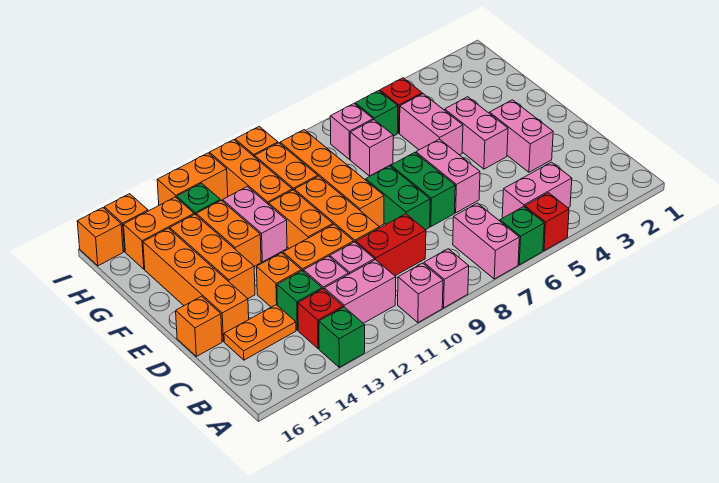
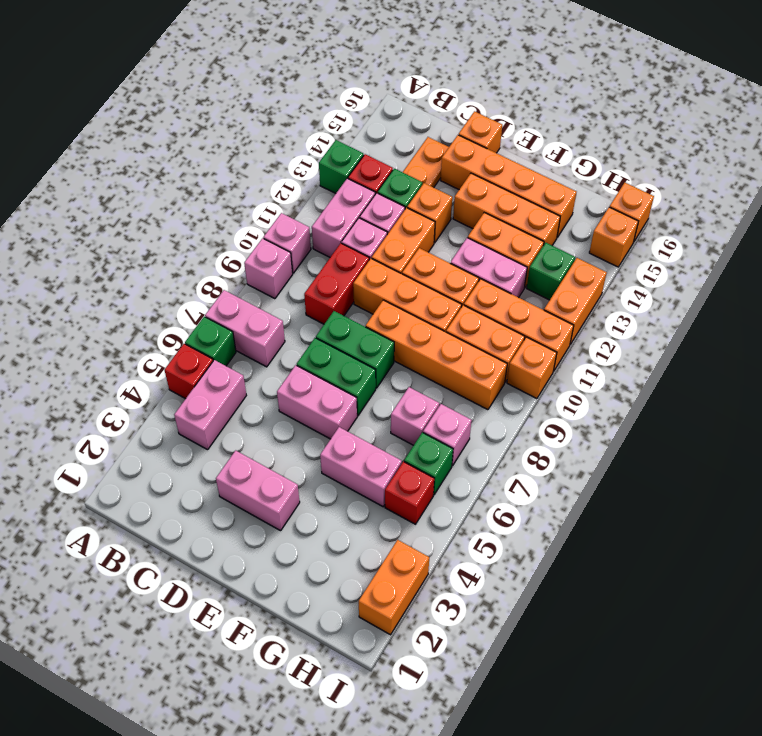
pink 1x2 brick [445,97,508,169] -> none
orange 1x2 brick [124,197,194,269] -> orange 1x2 brick moved to [359,540,429,635]

